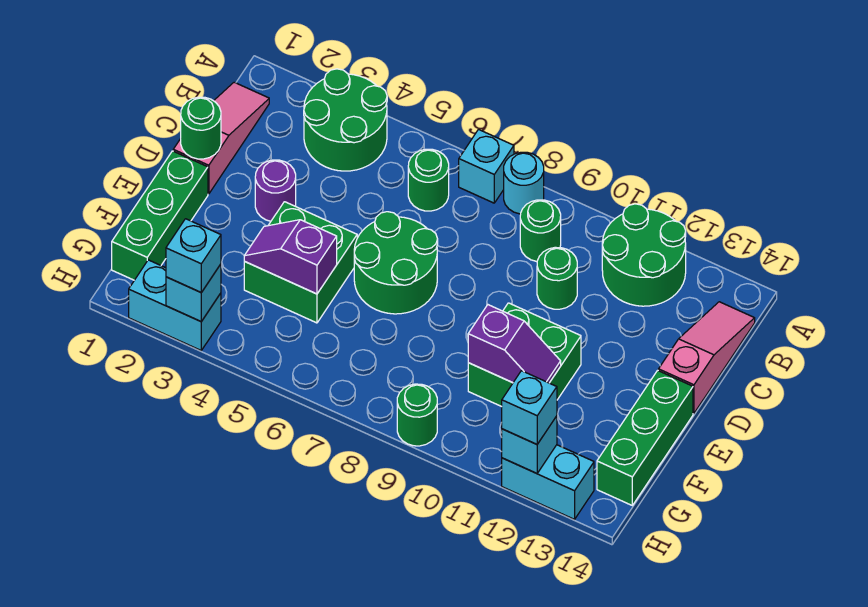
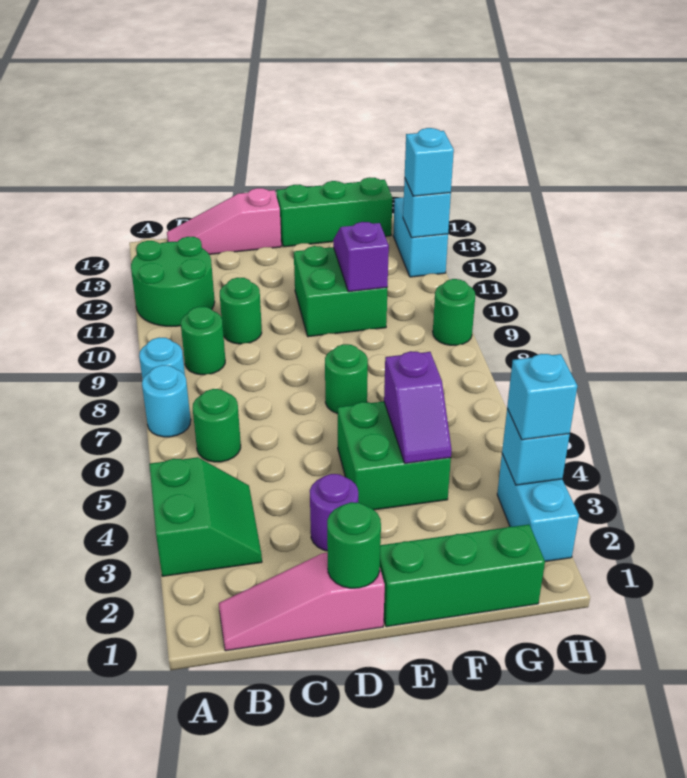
green 2x2 round brick [304,69,387,171] -> green 2x2 slope [149,457,262,576]
cyan 1x1 brick [459,130,514,203] -> cyan 1x1 round brick [142,365,191,437]
green 2x2 round brick [354,212,438,314] -> green 1x1 round brick [325,344,368,414]

